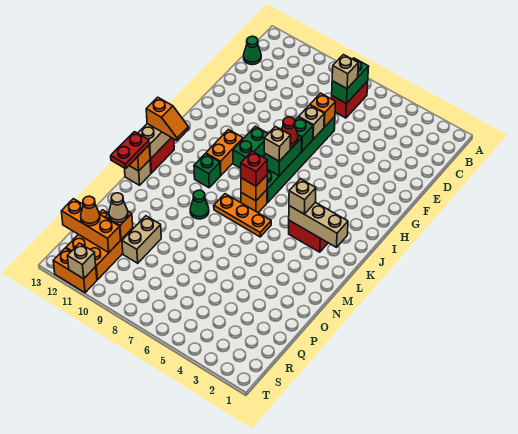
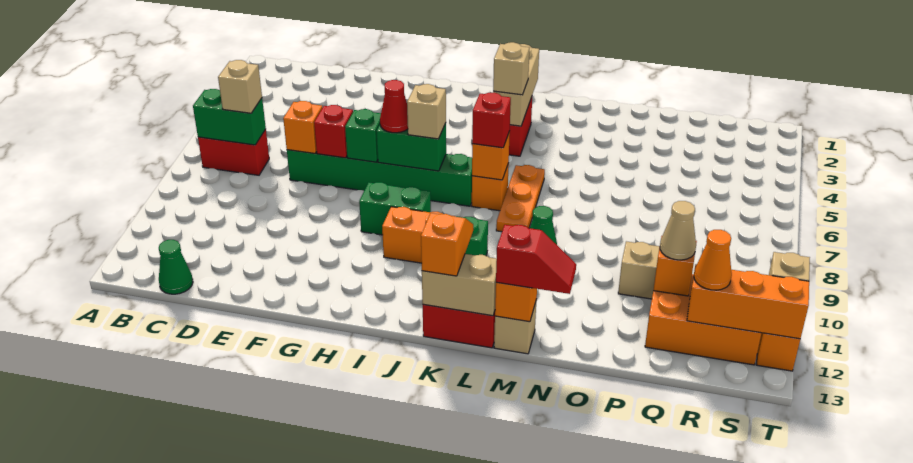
tan 1x1 brick [299,105,324,139] -> red 1x1 brick [314,105,353,158]
red 1x2 plate [111,132,149,169] -> red 1x2 slope [496,225,576,294]
orange 1x3 brick [62,199,121,252] -> orange 1x3 brick turned to [687,264,809,339]

